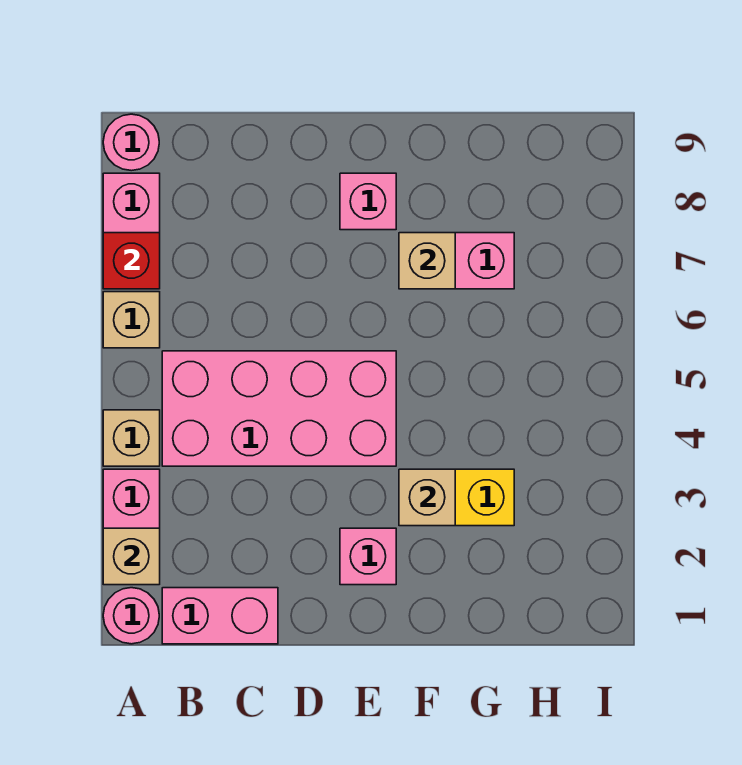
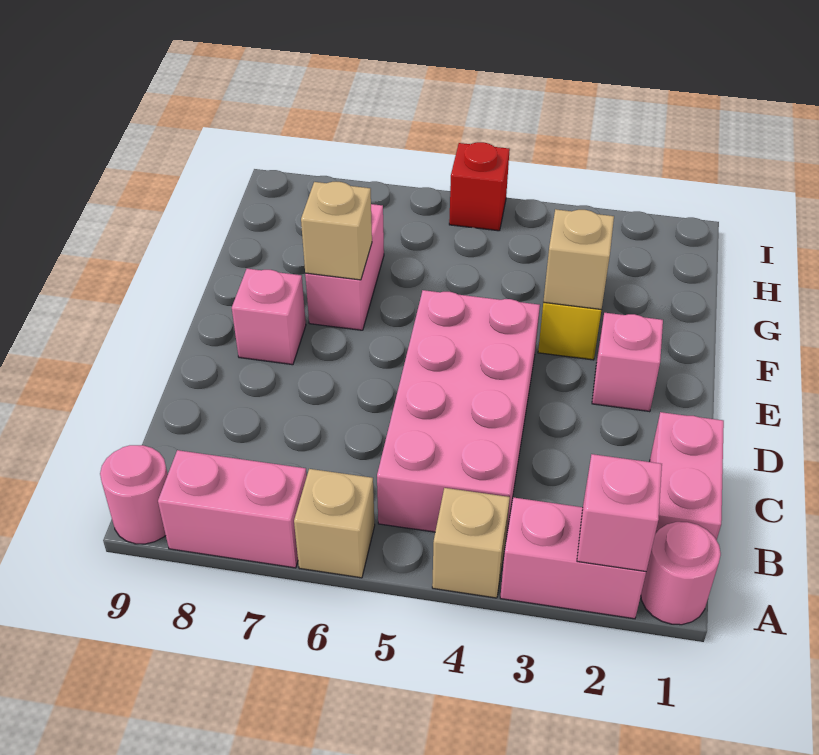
tan 1x1 brick [103,528,160,585] -> pink 1x1 brick [577,454,662,571]
red 1x1 brick [103,233,160,289] -> red 1x1 brick moved to [449,142,510,231]

